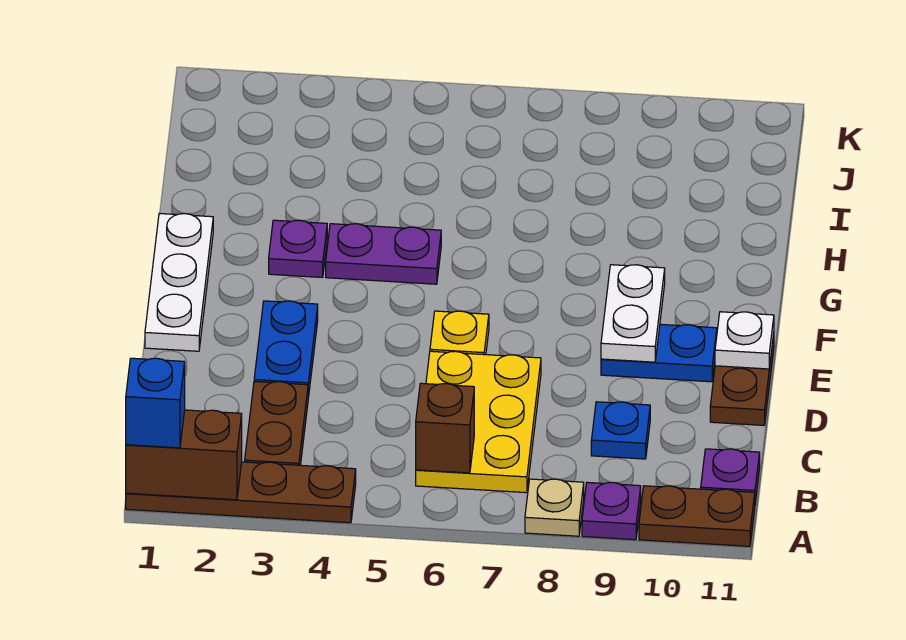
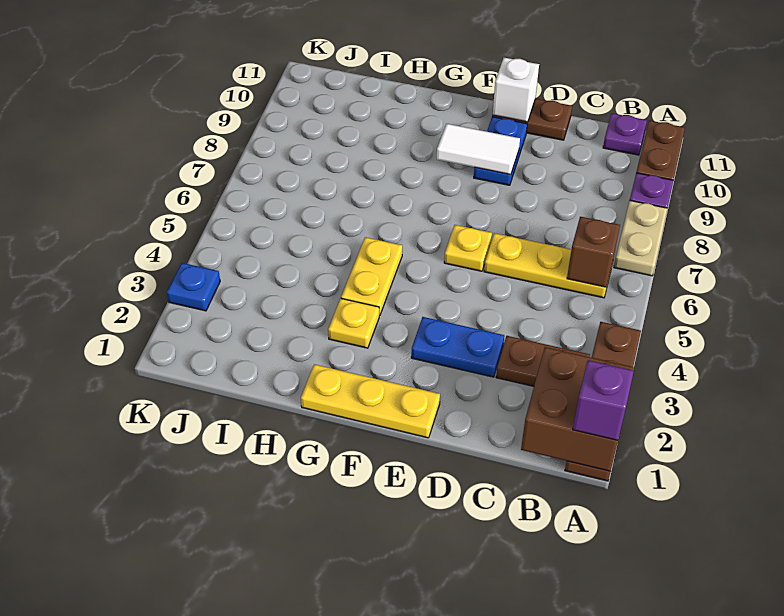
brown 1x2 brick [126,410,242,500] -> brown 2x2 brick [521,347,634,471]
blue 1x1 brick [126,358,185,448] -> purple 1x1 brick [573,360,634,440]
tan 1x1 plate [525,479,584,536] -> tan 1x2 plate [614,201,667,276]
yellow 2x3 plate [416,351,541,493] -> yellow 1x3 plate [484,233,612,298]
blue 1x1 plate [591,402,650,459] -> blue 1x1 plate moved to [167,263,220,311]
white 1x3 plate [145,213,213,351] -> yellow 1x3 plate [301,364,440,438]
white 1x2 plate [601,265,665,362] -> white 1x2 tile [437,124,520,175]
white 1x1 plate [715,312,774,369] -> white 1x1 brick [493,58,539,122]
purple 1x1 plate [269,220,327,277] -> yellow 1x1 plate [328,299,379,348]
purple 1x2 plate [326,224,441,284] -> yellow 1x2 plate [341,237,402,316]

